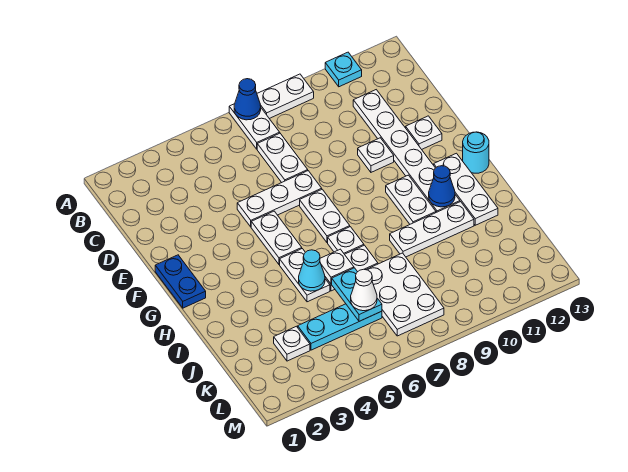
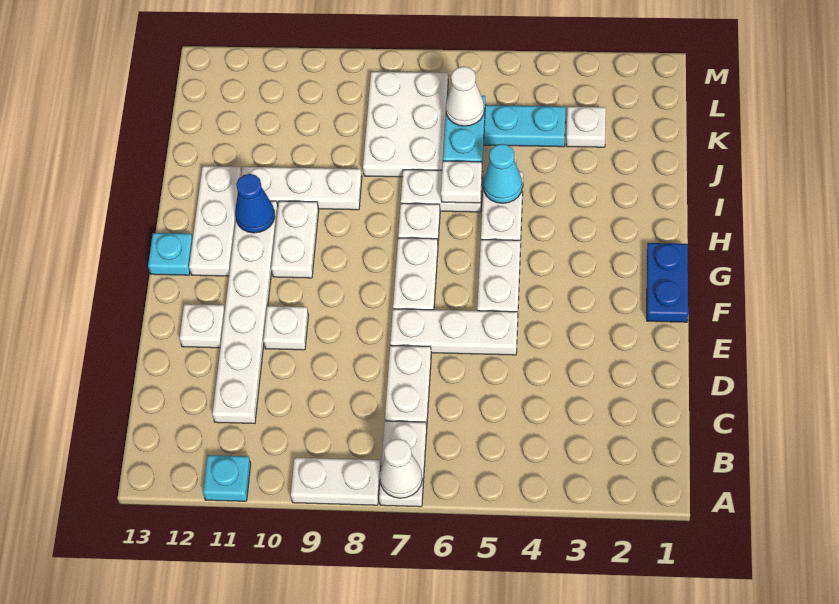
blue 1x1 cone [234,79,261,120] -> white 1x1 cone [380,439,422,498]
cyan 1x1 round brick [463,132,489,173] -> cyan 1x1 plate [148,233,193,275]

